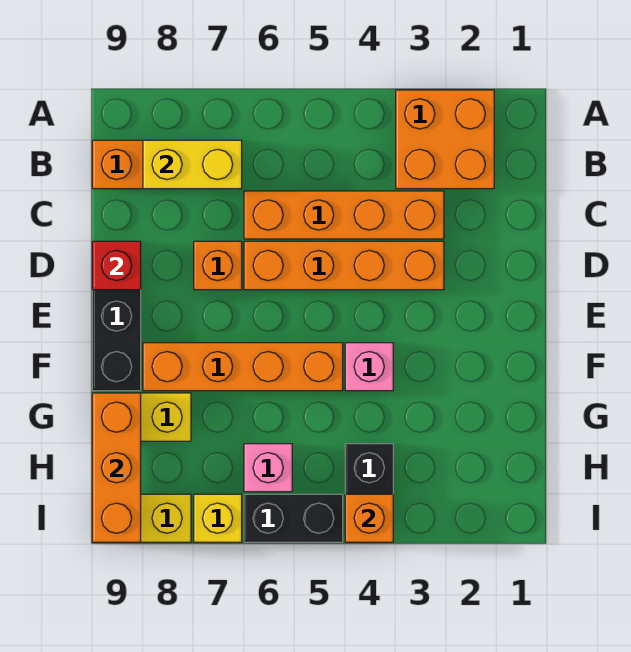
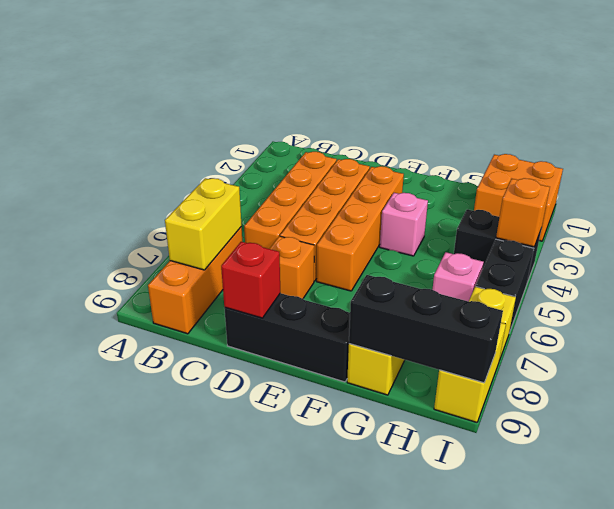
orange 2x2 brick [396,90,494,189] -> orange 2x2 brick moved to [474,154,563,241]
orange 1x4 brick [143,343,343,391] -> orange 1x4 brick moved to [317,166,404,291]
orange 1x3 brick [92,393,141,542] -> black 1x3 brick [349,275,503,383]

